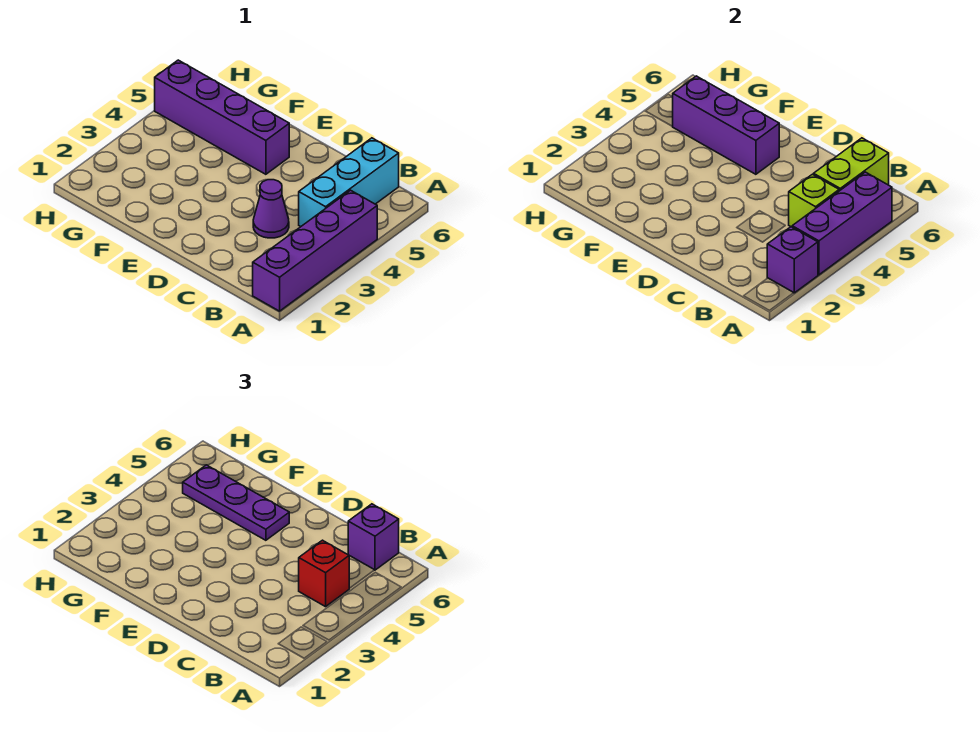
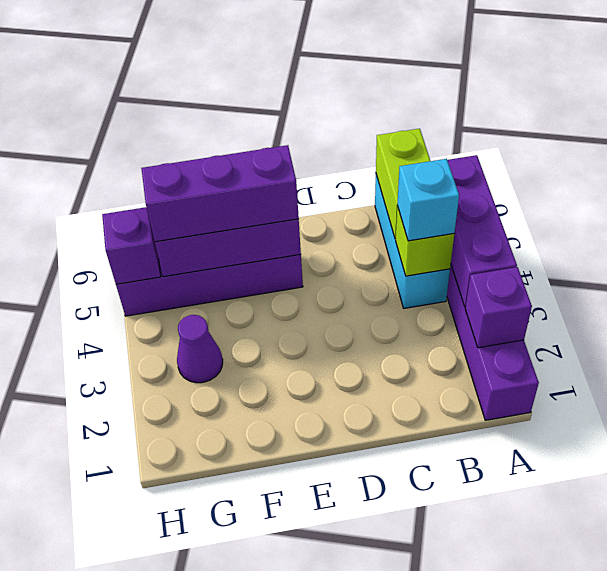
red 1x1 brick [299,540,350,607] -> cyan 1x1 brick [397,159,459,241]
purple 1x1 brick [348,504,399,570] -> purple 1x1 brick moved to [102,207,161,284]
purple 1x1 cone [253,180,289,238] -> purple 1x1 cone moved to [177,315,223,383]
purple 1x3 plate [183,465,289,540] -> purple 1x3 brick [141,145,299,242]

